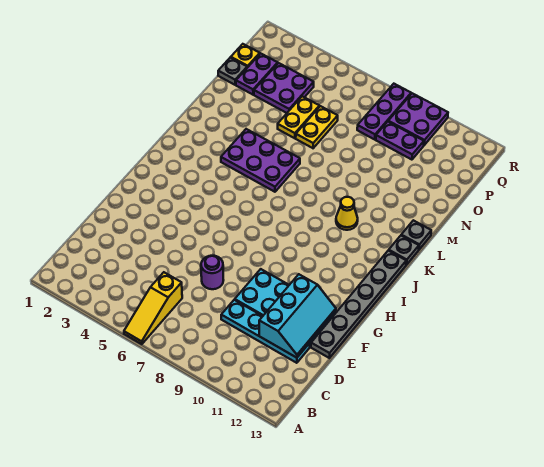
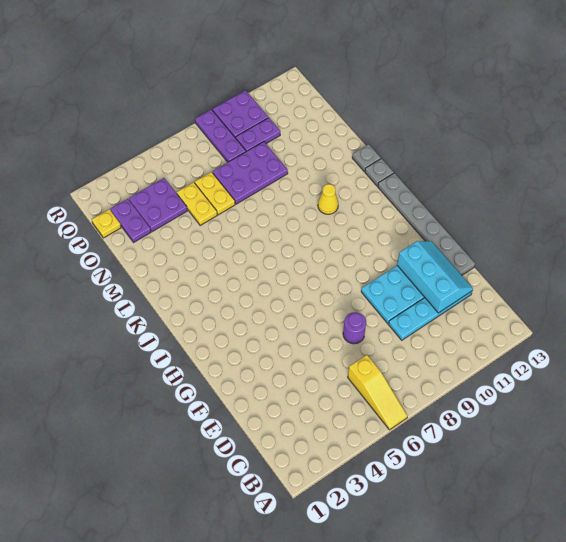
purple 2x3 plate [221,129,300,192] -> purple 2x3 plate moved to [212,142,288,204]
grey 1x1 plate [218,58,247,85] -> none

